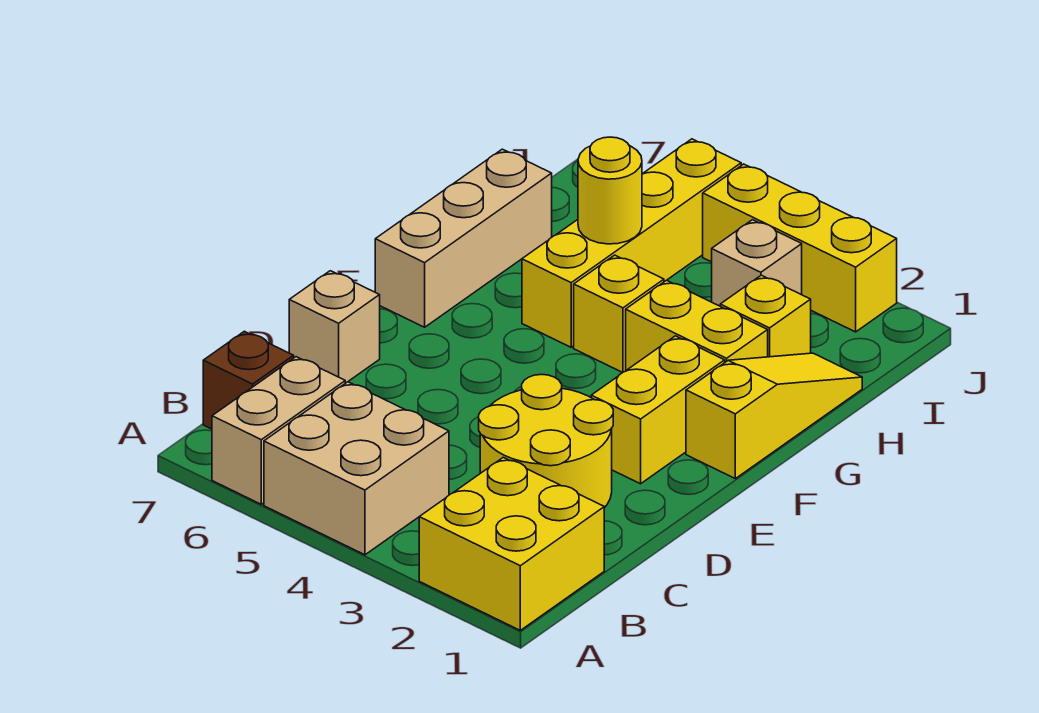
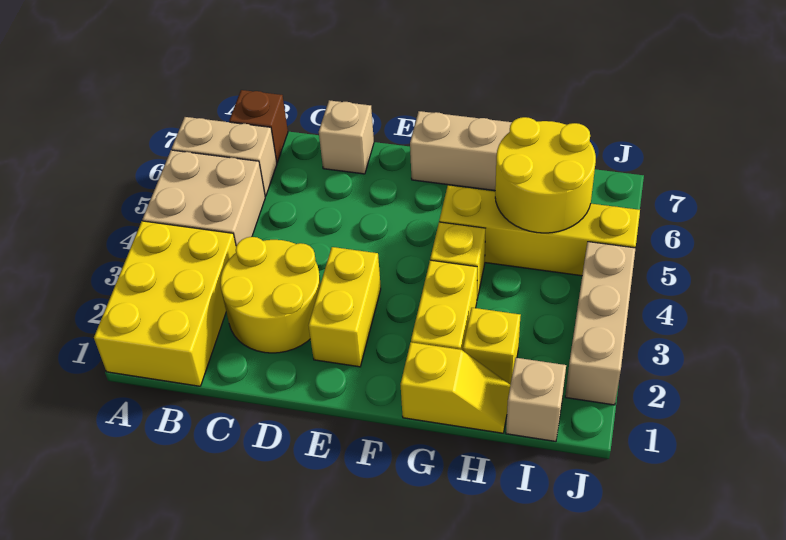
yellow 2x2 brick [419,457,604,630] -> yellow 2x3 brick [94,221,236,386]
yellow 1x2 brick [591,336,725,484] -> yellow 1x2 brick turned to [309,247,381,367]
yellow 1x3 slope [686,353,862,479] -> yellow 1x2 slope [400,342,510,433]
yellow 1x1 round brick [578,137,642,244] -> yellow 2x2 round brick [495,117,596,233]
tan 1x1 brick [712,220,802,306] -> tan 1x1 brick moved to [506,358,566,441]
yellow 1x3 brick [703,164,897,332] -> tan 1x3 brick [565,242,636,405]

